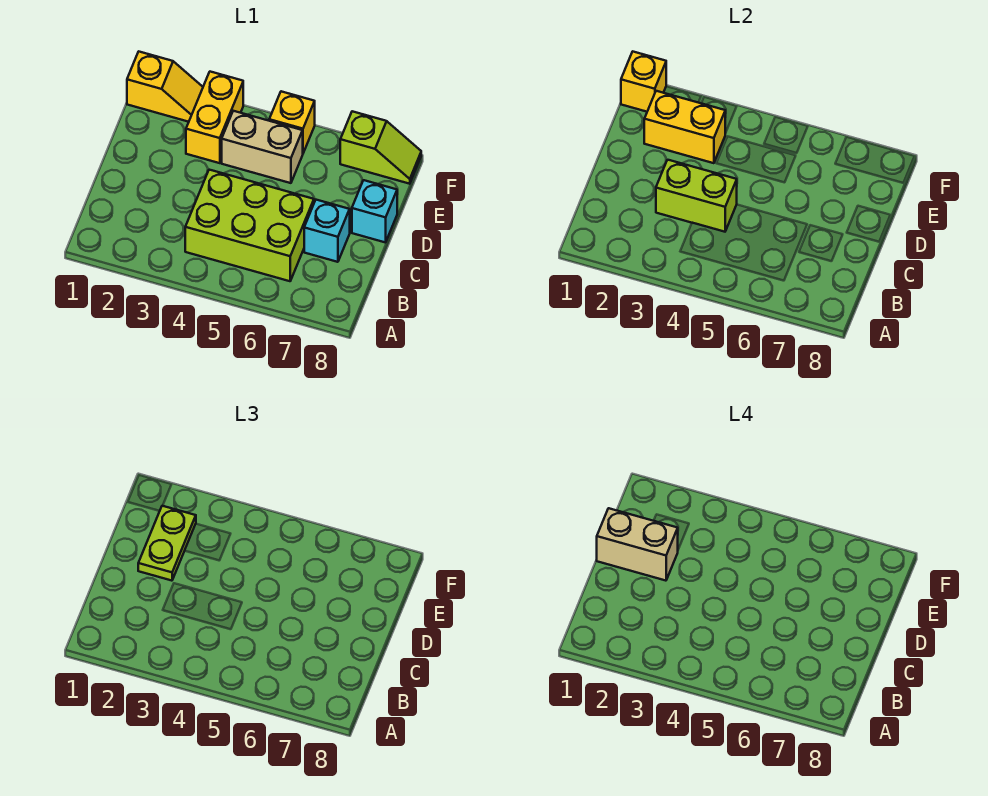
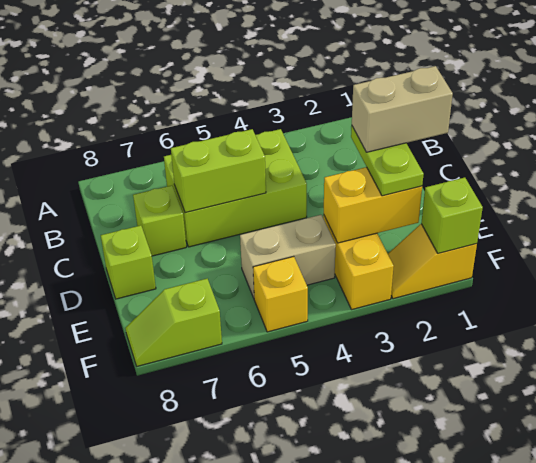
lime 1x2 brick [656,160,737,232] -> lime 1x2 brick moved to [171,129,266,213]
cyan 1x1 brick [304,200,350,262] -> lime 1x1 brick [133,186,186,256]
cyan 1x1 brick [352,180,397,243] -> lime 1x1 brick [101,225,156,299]
yellow 1x1 brick [621,52,666,112] -> lime 1x1 brick [421,177,483,254]

